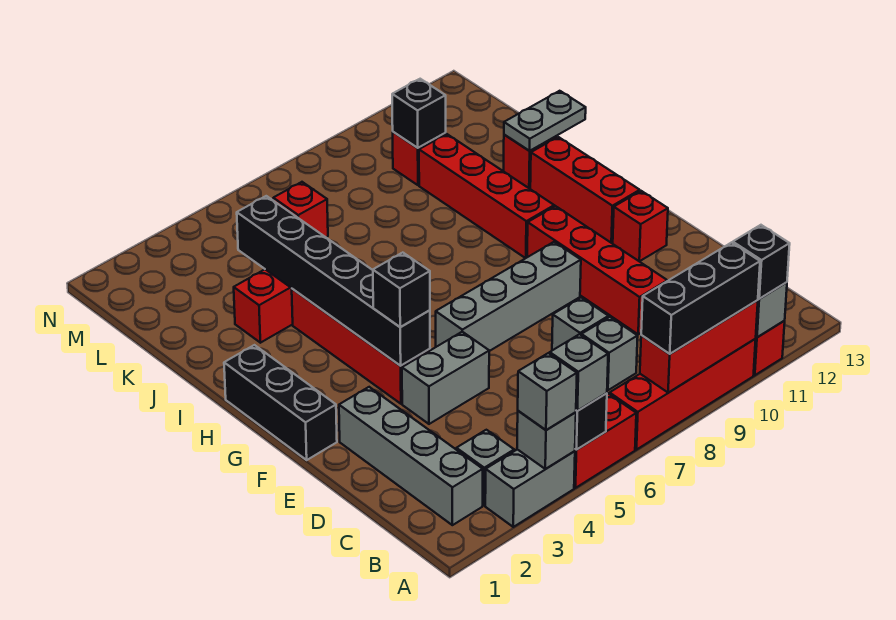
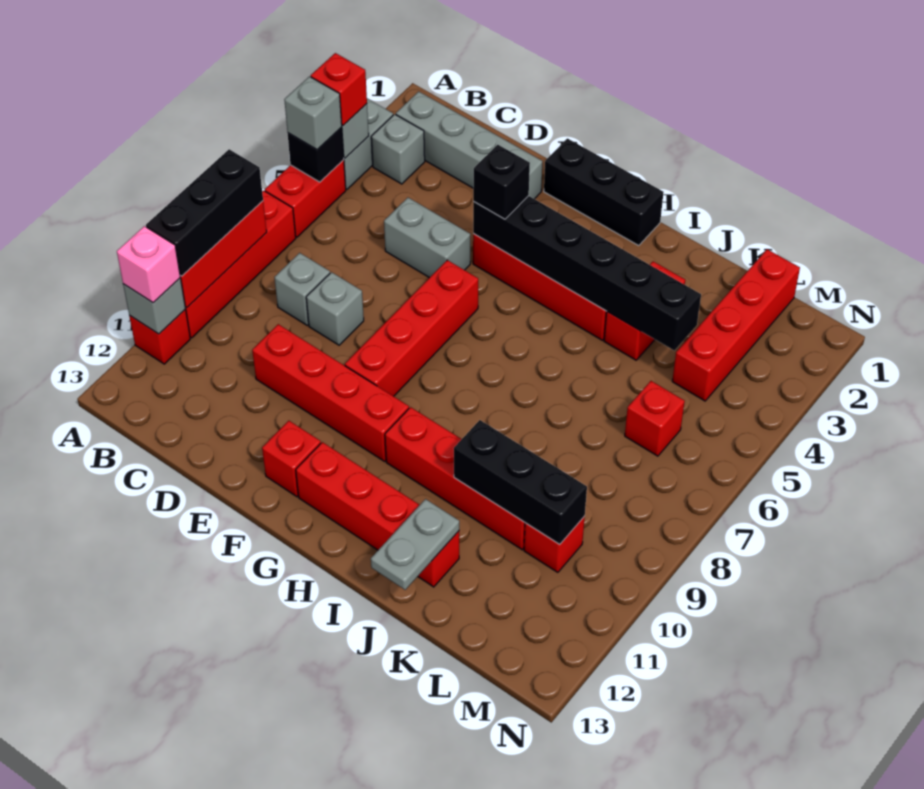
grey 1x1 brick [518,353,577,430] -> red 1x1 brick [311,53,367,126]
black 1x1 brick [733,225,790,299] -> pink 1x1 brick [117,226,180,303]
grey 1x2 brick [402,332,489,424] -> grey 1x2 brick turned to [384,198,470,278]
grey 1x4 brick [436,242,581,351] -> red 1x4 brick [345,260,478,396]
none -> red 1x4 brick [672,249,800,401]
black 1x1 brick [392,79,446,148] -> black 1x3 brick [454,420,587,544]

